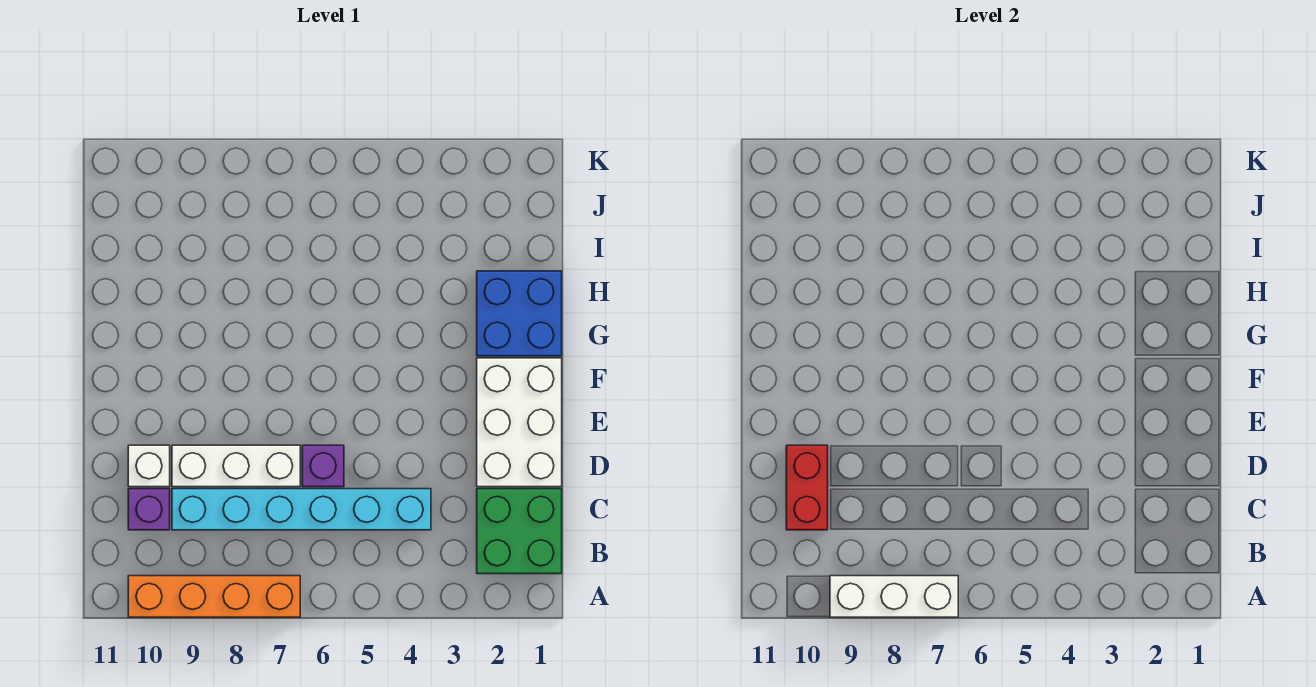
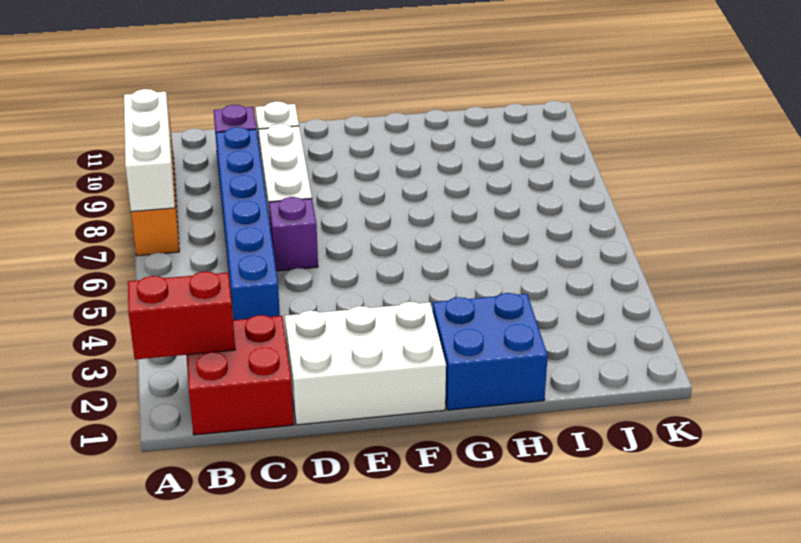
green 2x2 brick [477,489,562,574] -> red 2x2 brick [186,315,294,435]
cyan 1x6 brick [172,489,431,530] -> blue 1x6 brick [216,127,280,320]
red 1x2 brick [786,445,828,530] -> red 1x2 brick moved to [128,271,235,359]

